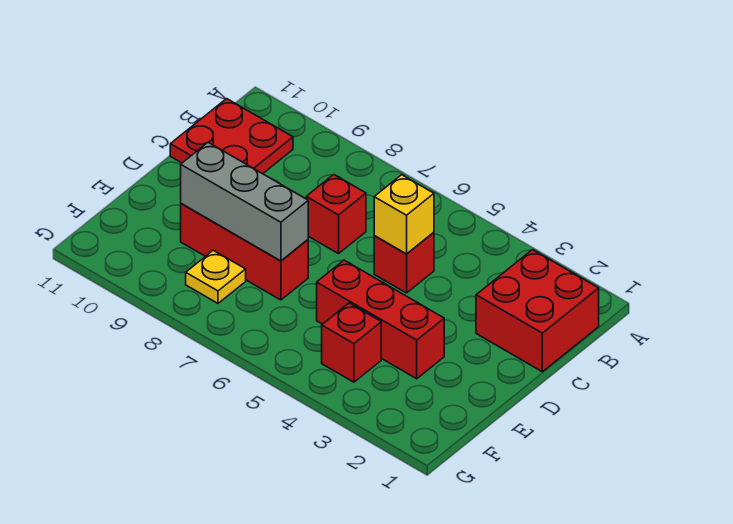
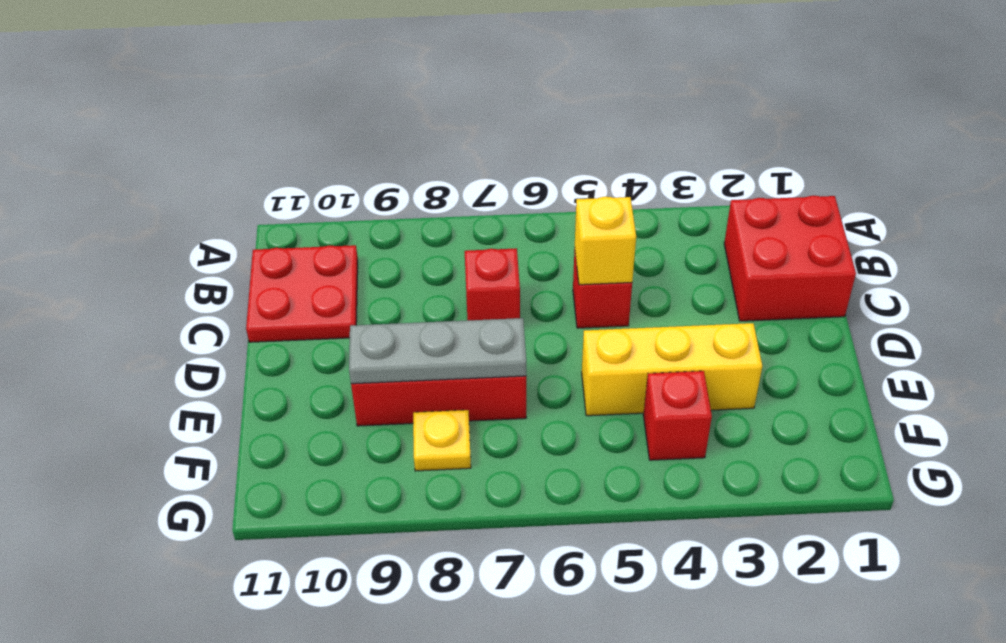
red 1x3 brick [317,260,444,379] -> yellow 1x3 brick [582,323,762,416]
grey 1x3 brick [181,142,308,261] -> grey 1x3 plate [349,318,526,384]

